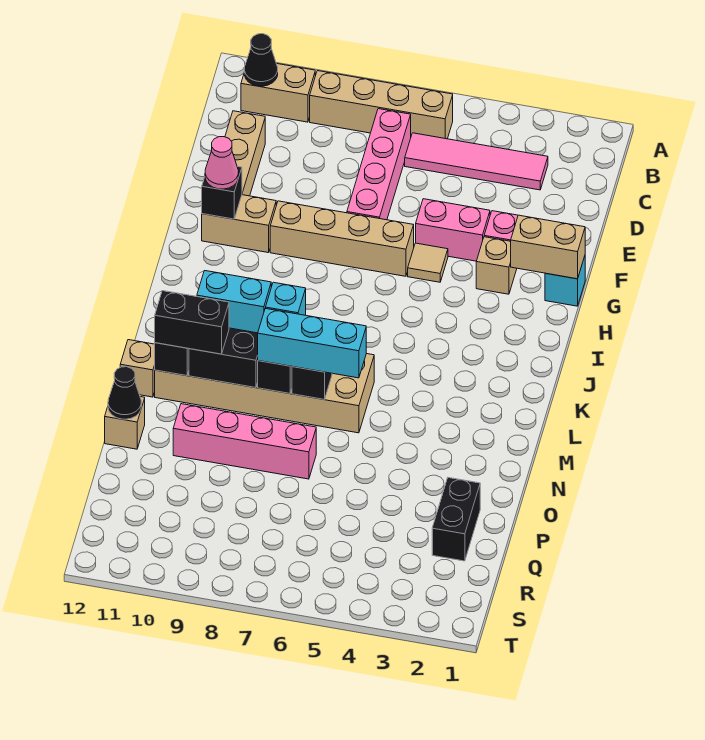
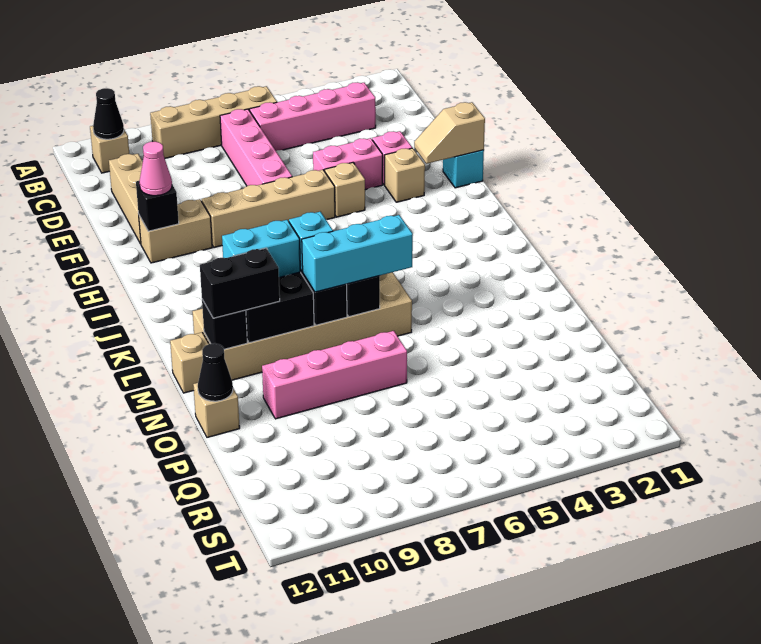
tan 1x2 brick [241,63,315,122] -> tan 1x1 brick [90,126,129,173]
pink 1x4 tile [405,133,548,190] -> pink 1x4 brick [250,82,376,151]
tan 1x2 brick [511,215,585,279] -> tan 1x2 slope [414,102,485,164]
tan 1x1 tile [408,243,448,282] -> tan 1x1 brick [325,163,365,217]
black 1x2 brick [432,478,480,561] -> none

